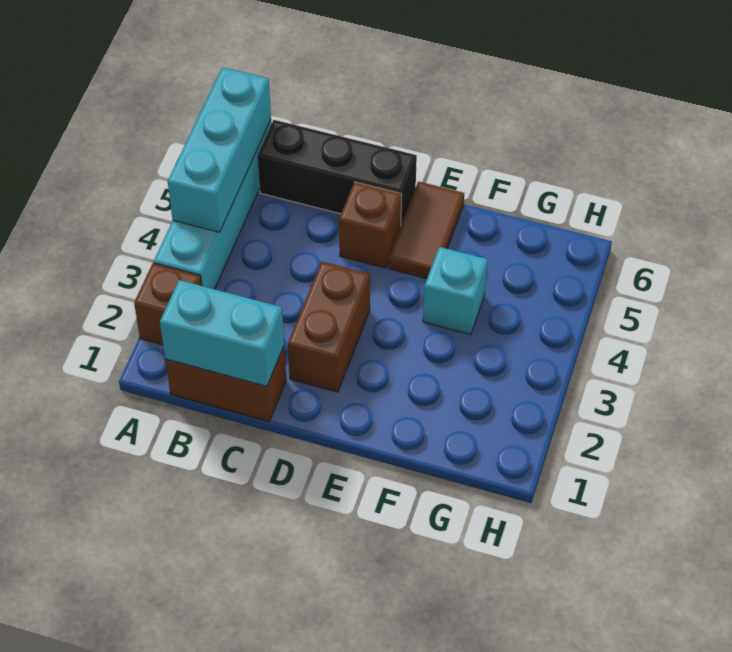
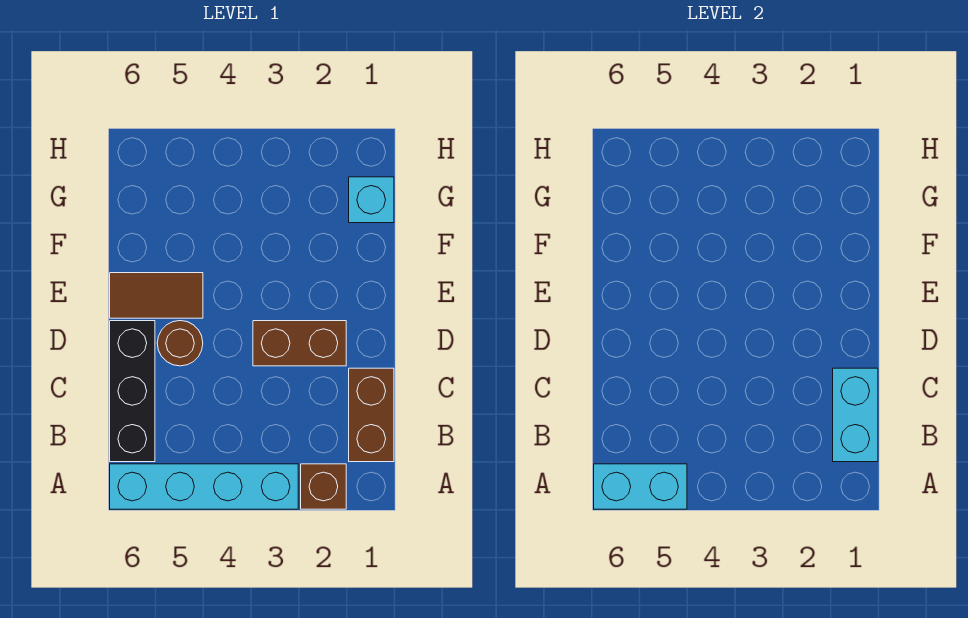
cyan 1x3 brick [168,67,271,232] -> cyan 1x2 brick [594,464,687,509]
brown 1x1 brick [339,182,402,268] -> brown 1x1 round brick [157,321,203,366]
cyan 1x1 brick [423,247,488,335] -> cyan 1x1 brick moved to [349,177,394,223]

